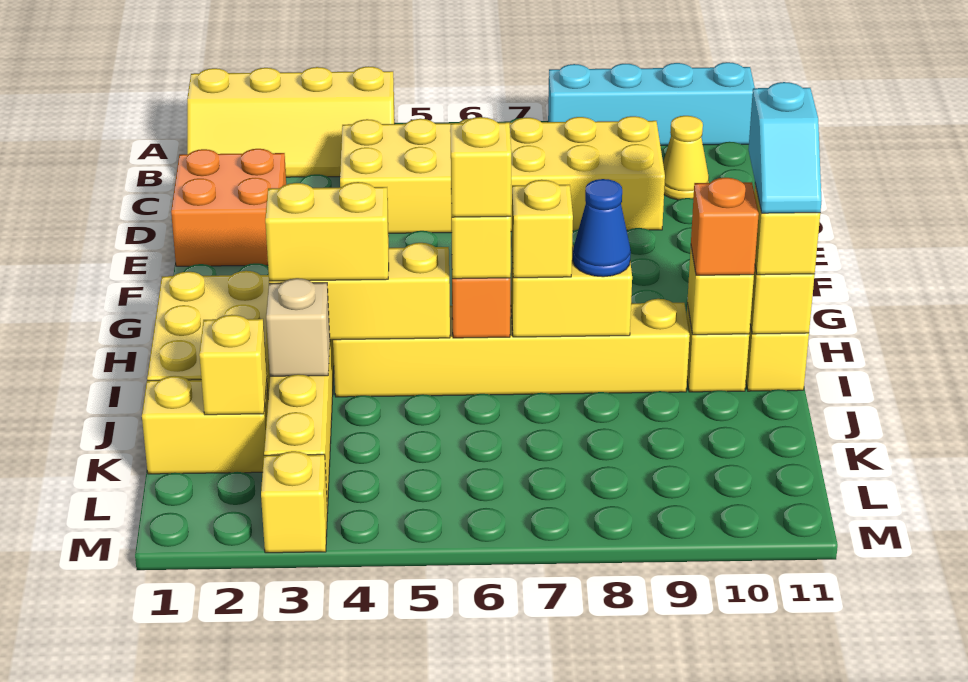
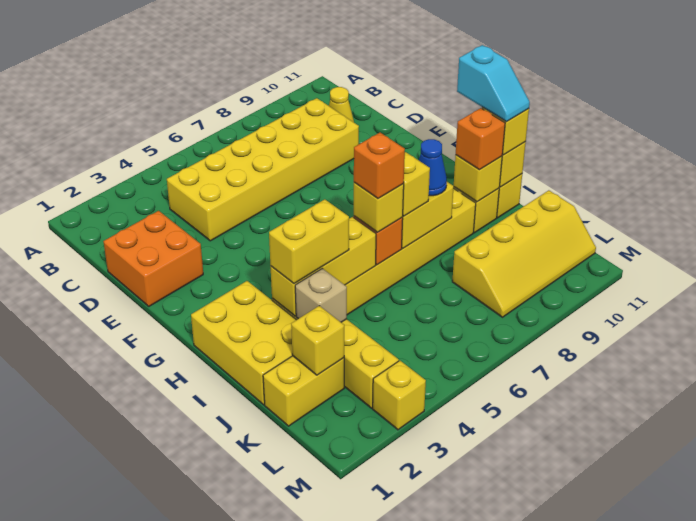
yellow 2x4 slope [187,66,395,177] -> yellow 2x4 slope moved to [452,190,596,317]
cyan 1x4 brick [548,62,755,145] -> none
yellow 1x1 brick [451,117,511,217] -> orange 1x1 brick [354,133,405,199]

